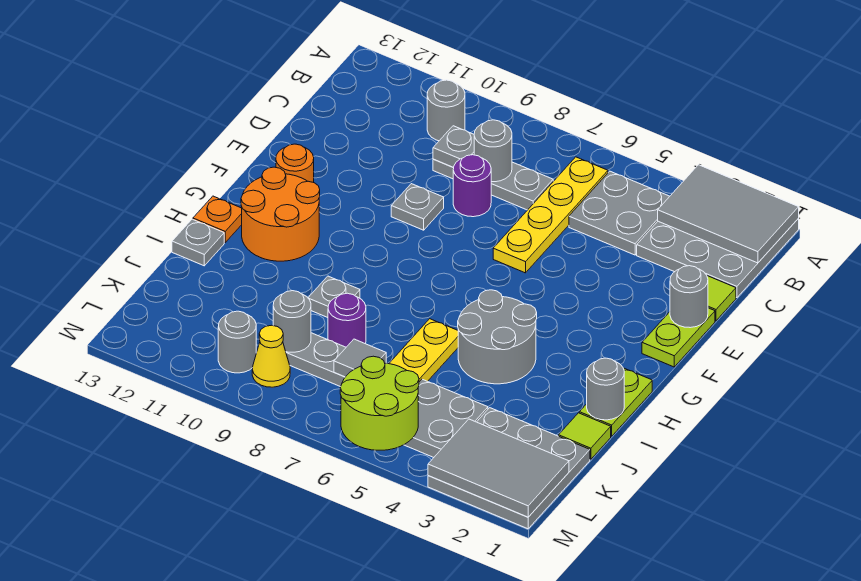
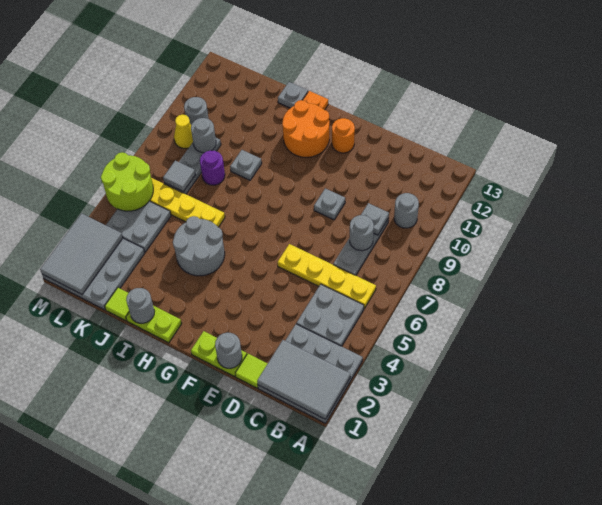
grey 2x3 tile [658,165,799,263] -> grey 2x3 tile turned to [257,340,350,419]
purple 1x1 round brick [453,155,491,217] -> none

